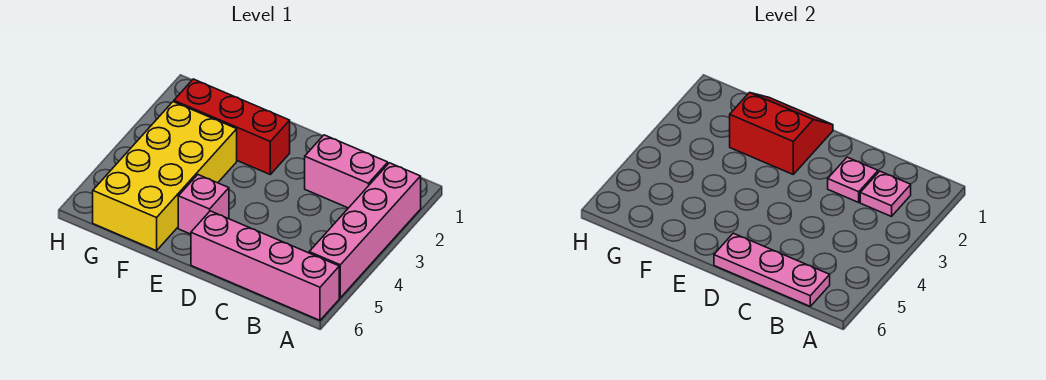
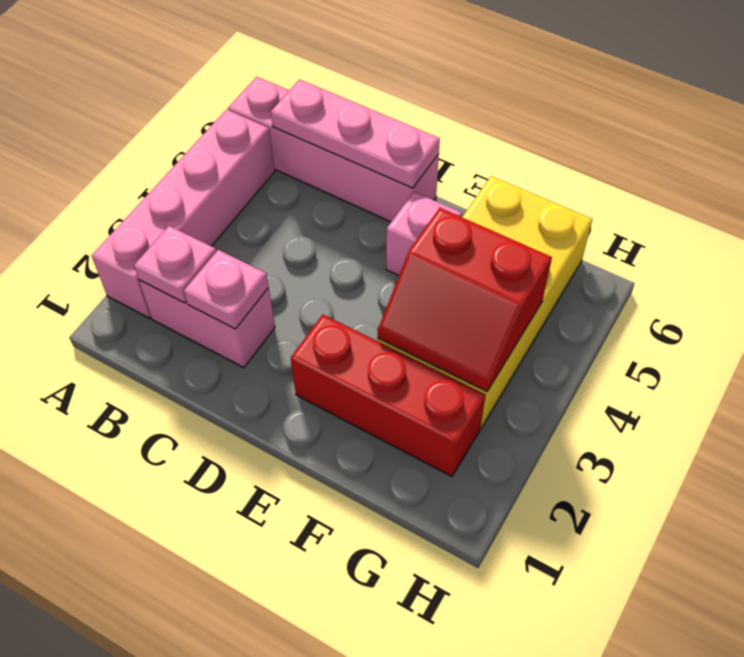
red 2x2 slope [730,93,833,174] -> red 2x2 slope moved to [378,208,552,391]

